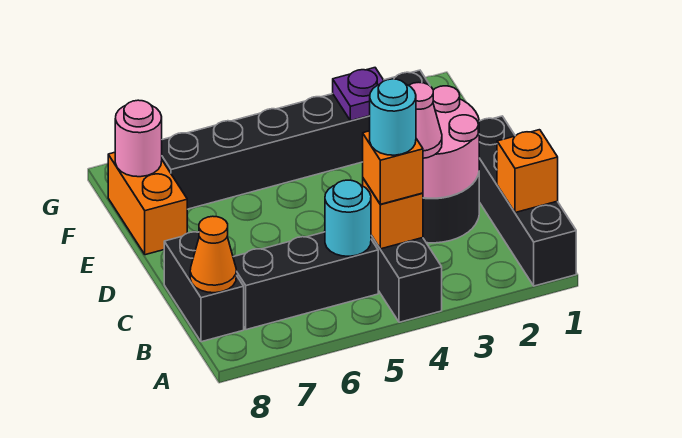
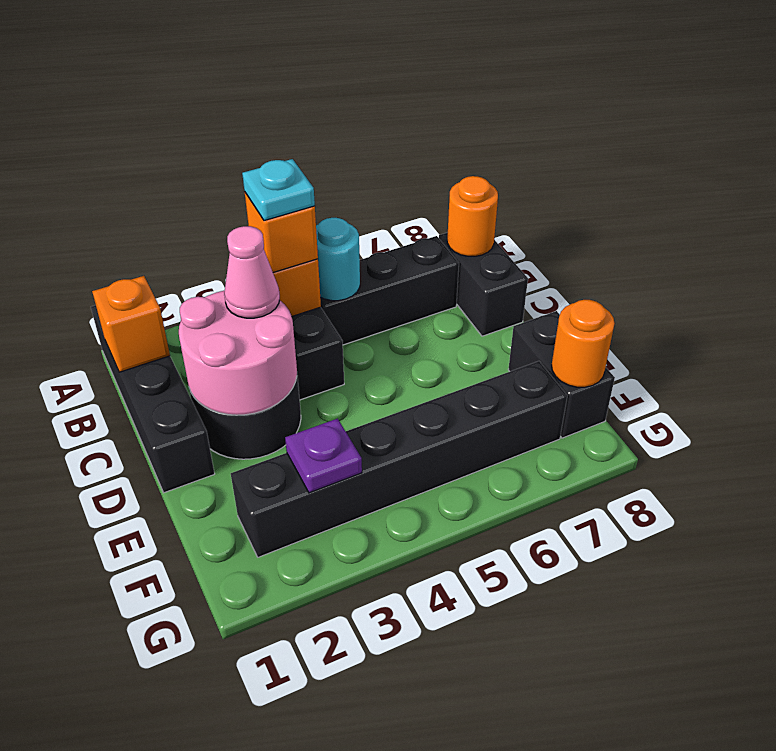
cyan 1x1 round brick [370,79,416,155] -> cyan 1x1 plate [242,159,315,221]
orange 1x1 cone [190,216,236,293] -> orange 1x1 round brick [447,176,498,256]
orange 1x2 brick [108,152,187,255] -> black 1x2 brick [508,311,615,438]
pink 1x1 round brick [115,100,162,177] -> orange 1x1 round brick [552,300,615,387]

